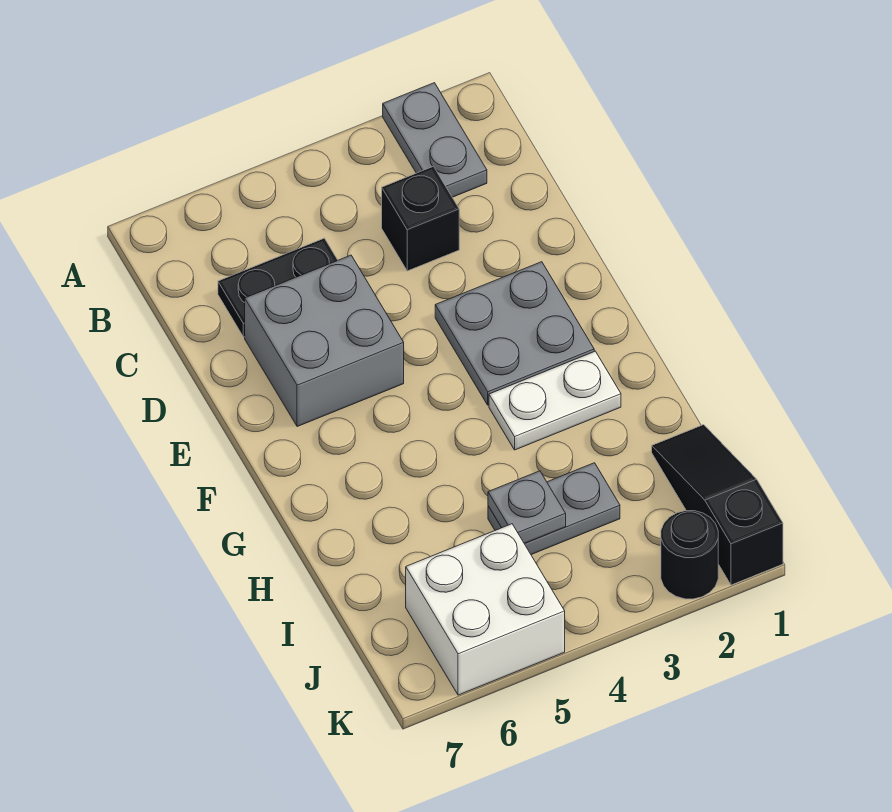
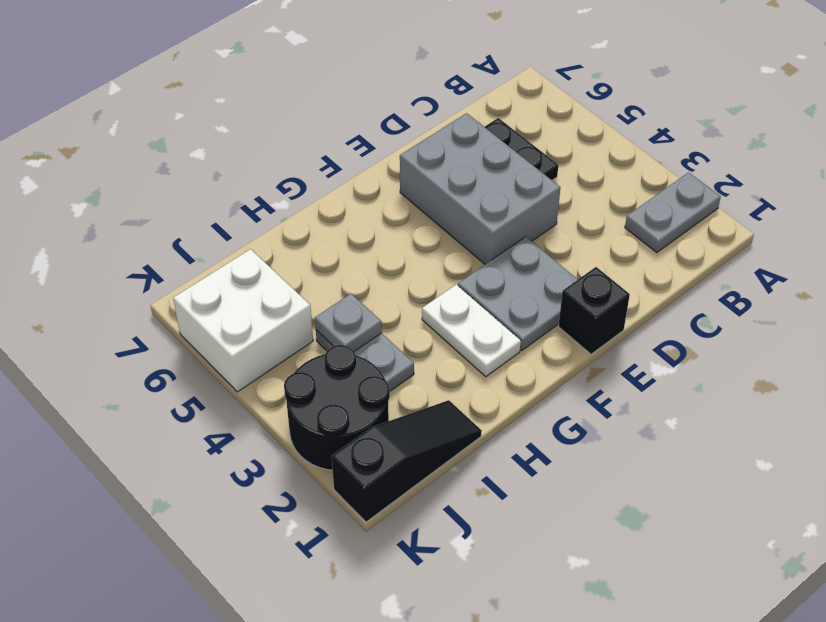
black 1x1 brick [382,166,459,271] -> black 1x1 brick moved to [558,267,630,354]
grey 2x2 brick [245,255,404,427] -> grey 2x3 brick [400,113,561,264]
black 1x1 round brick [661,511,718,599] -> black 2x2 round brick [284,345,390,470]

